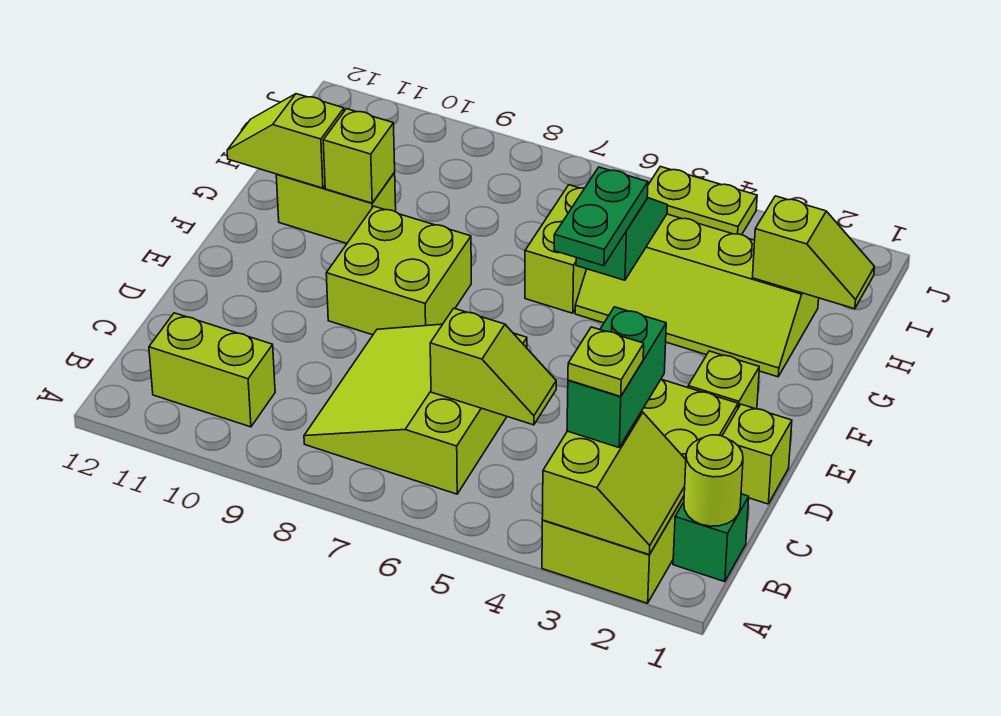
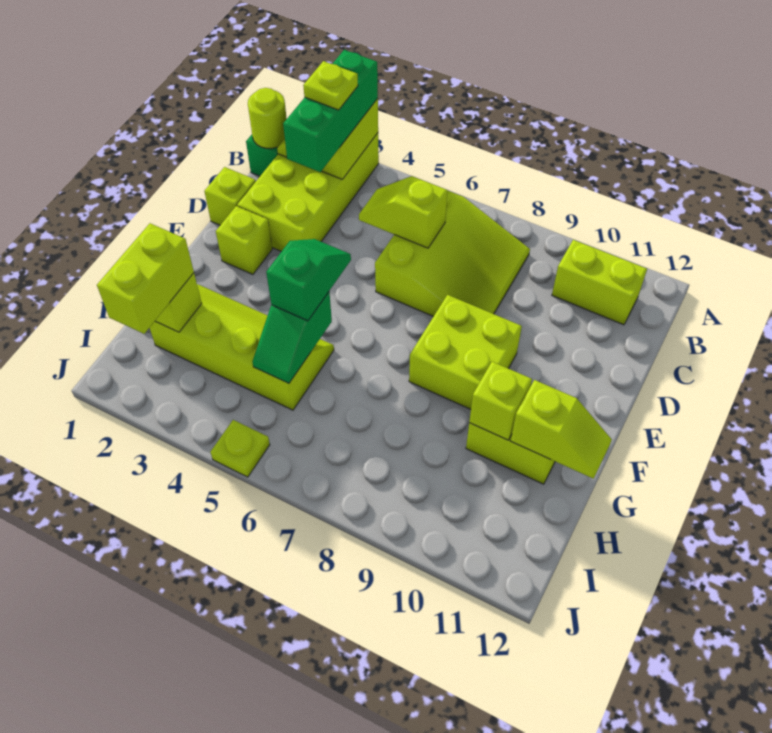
green 1x2 brick [567,307,666,447] -> green 1x3 brick [283,50,378,172]
green 1x2 plate [554,167,648,266] -> green 1x2 slope [266,239,351,321]
lime 1x2 brick [525,185,586,313] -> lime 1x2 brick moved to [97,223,194,334]
lime 1x2 plate [647,167,757,235] -> lime 1x1 plate [211,420,270,477]

